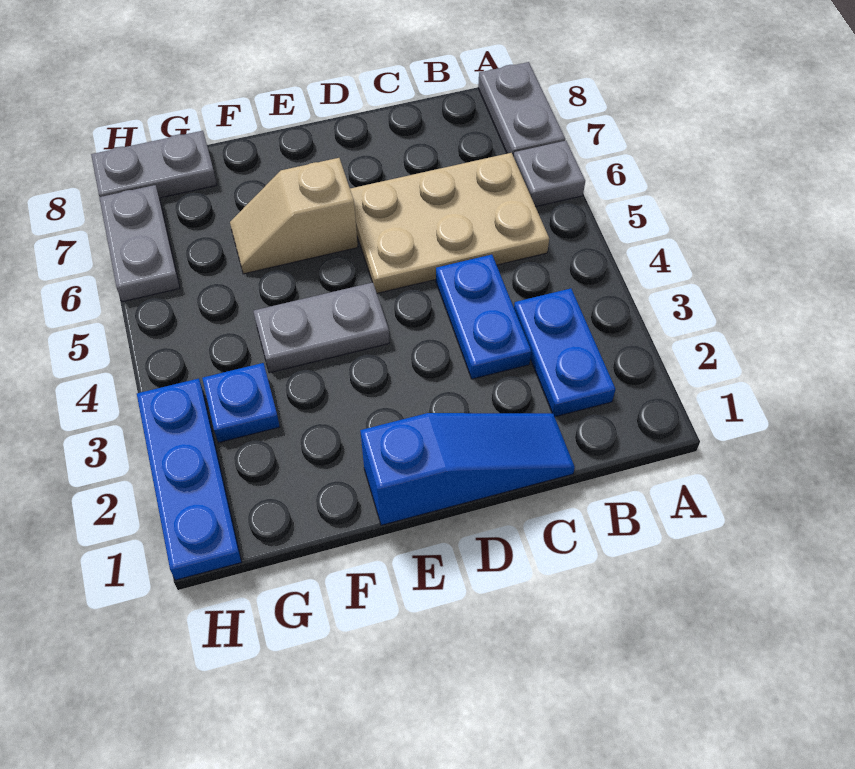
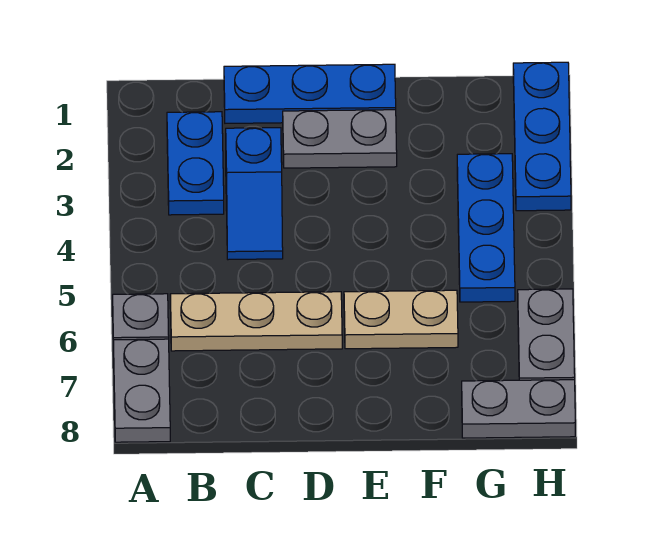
tan 2x3 plate [350,153,549,293] -> tan 1x3 plate [170,292,342,351]
blue 1x3 slope [360,413,575,525] -> blue 1x3 plate [224,64,396,123]
blue 1x2 plate [436,255,531,379] -> blue 1x2 slope [226,128,283,260]
grey 1x2 plate [253,282,390,373] -> grey 1x2 plate moved to [283,110,397,168]
tan 1x2 slope [230,158,358,274] -> tan 1x2 plate [344,290,458,349]
blue 1x1 plate [202,363,280,443] -> blue 1x3 plate [457,154,515,302]

